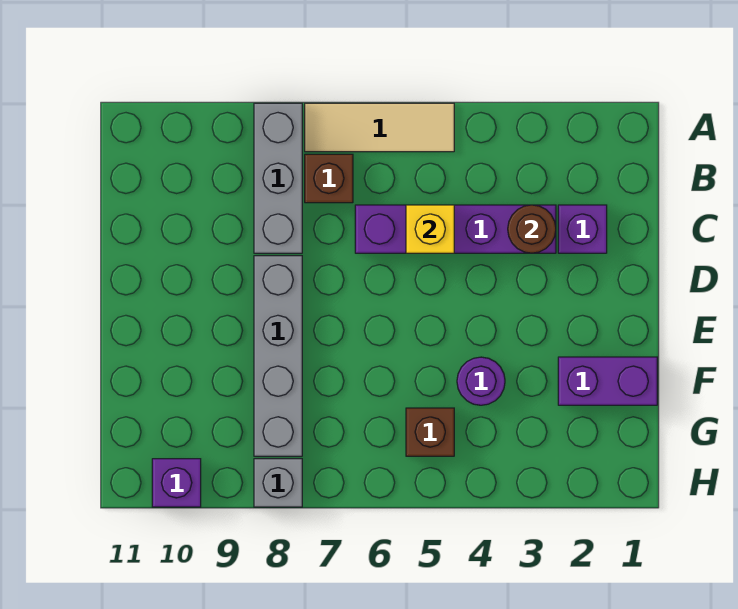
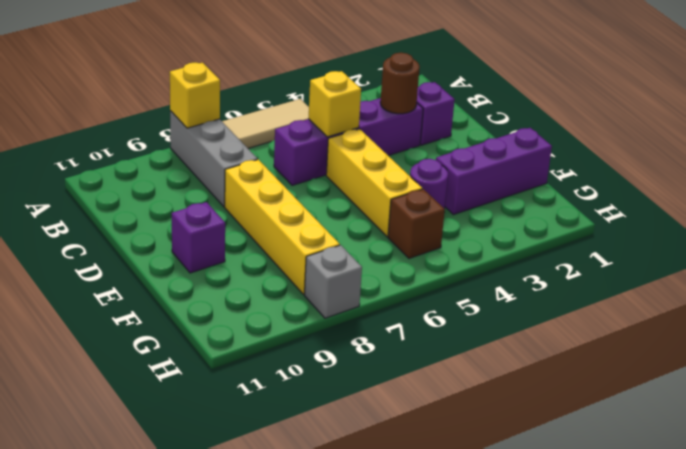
none -> yellow 1x1 brick [170,62,220,128]
brown 1x1 brick [305,154,353,203] -> none
none -> yellow 1x3 brick [326,129,422,237]
grey 1x4 brick [254,256,302,456] -> yellow 1x4 brick [225,159,340,294]
purple 1x2 brick [558,357,657,405] -> purple 1x3 brick [436,128,552,215]
purple 1x1 brick [152,459,201,507] -> purple 1x1 brick moved to [172,202,225,273]

